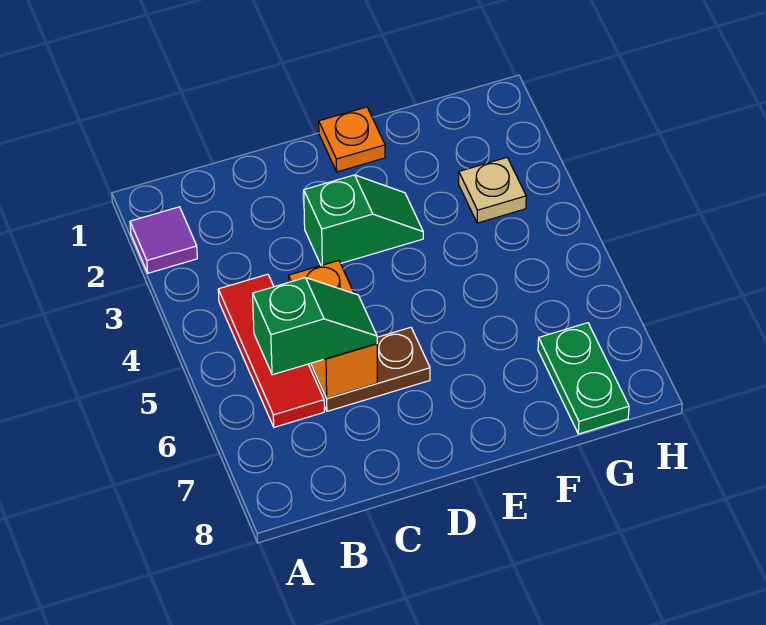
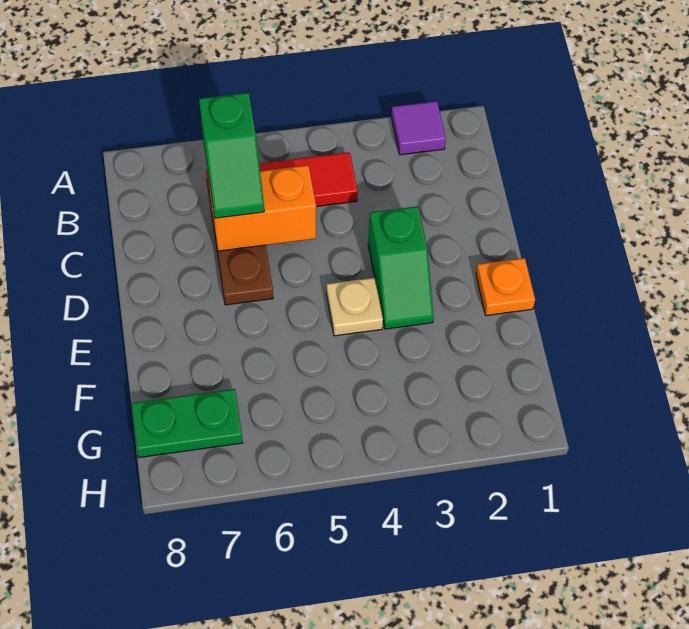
tan 1x1 plate [459,158,526,223] -> tan 1x1 plate moved to [326,278,383,336]

